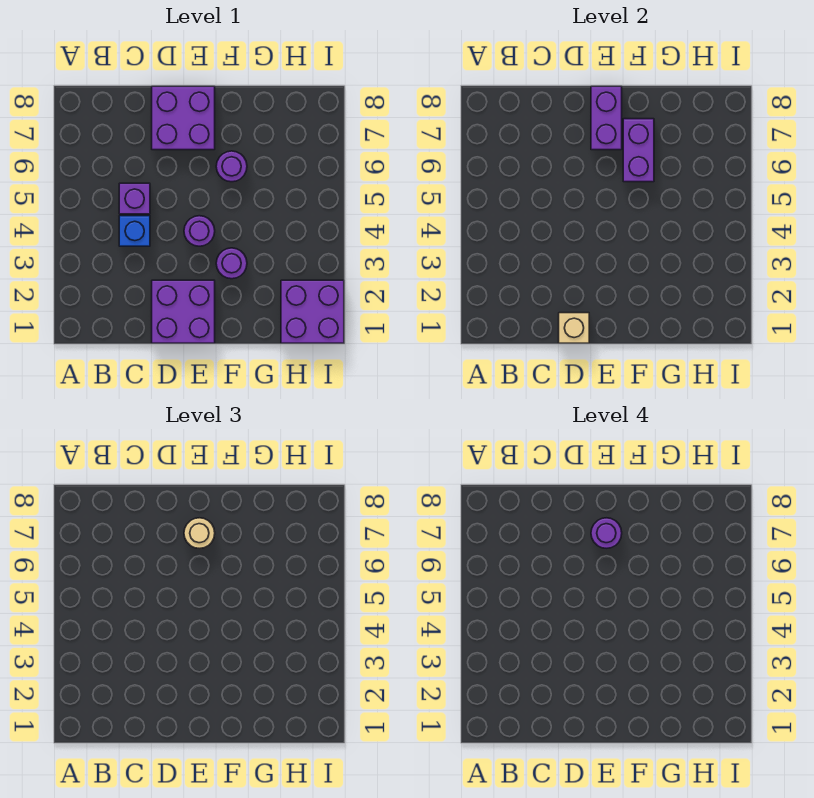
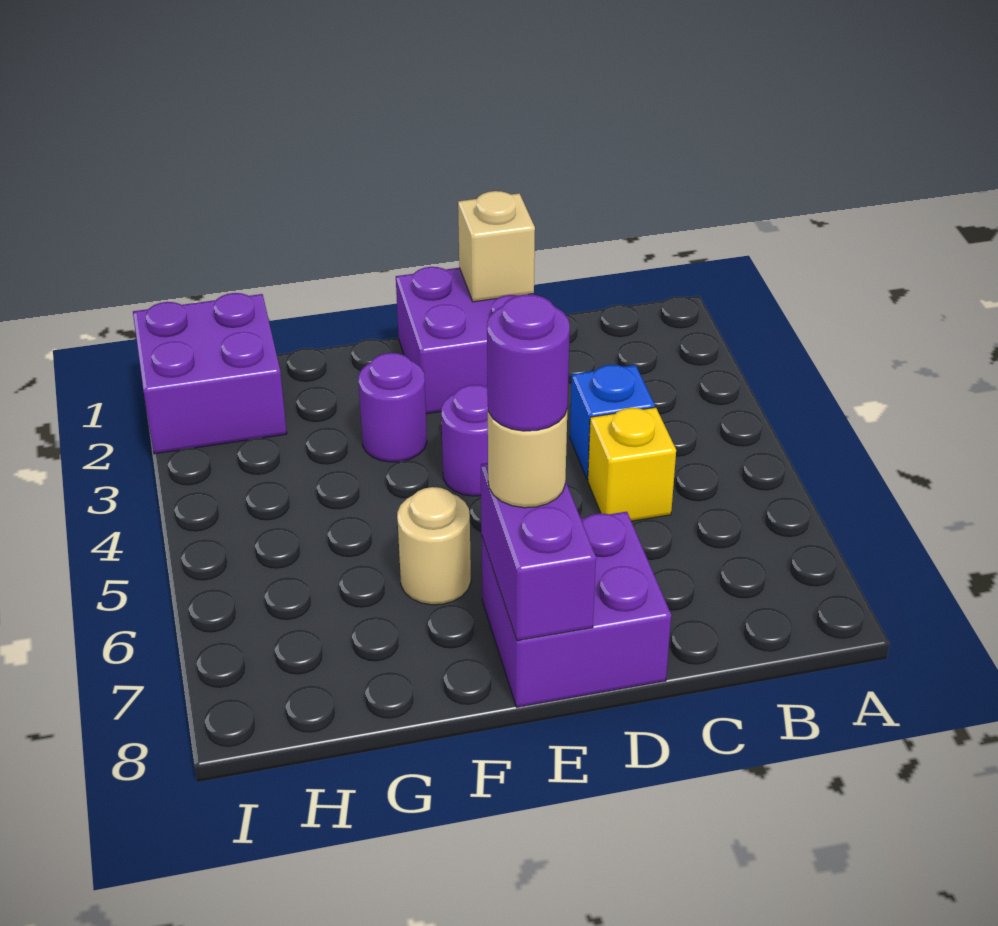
purple 1x1 brick [119,183,150,214] -> yellow 1x1 brick [588,407,676,521]
purple 1x1 round brick [216,151,247,182] -> tan 1x1 round brick [397,487,471,605]
purple 1x2 brick [623,119,654,182] -> none

